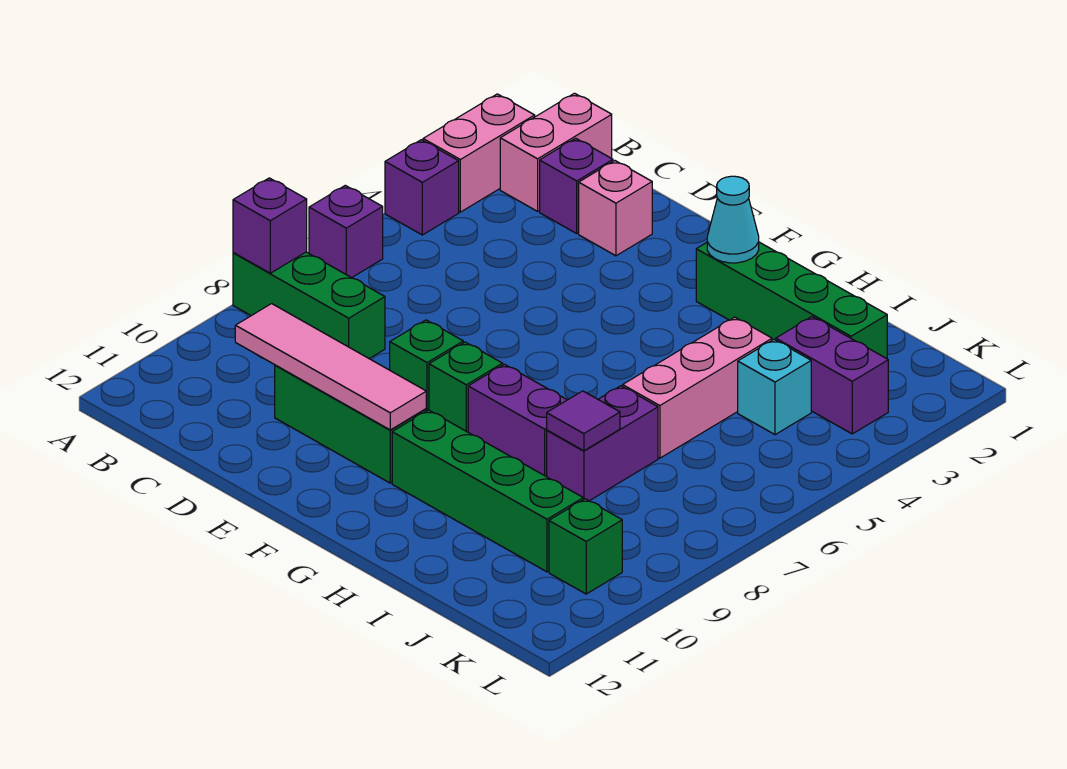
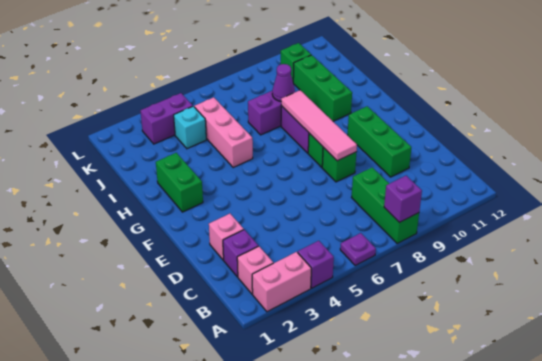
purple 1x1 brick [309,185,383,278] -> purple 1x1 plate [340,233,376,265]
pink 1x2 brick [500,93,612,211] -> pink 1x1 brick [237,246,273,294]
pink 1x4 tile [235,304,426,430] -> pink 1x4 tile moved to [281,90,357,161]
green 1x4 brick [696,242,887,359] -> green 1x2 brick [156,153,203,212]
cyan 1x1 cone [707,176,759,263] -> none
green 1x4 brick [392,410,583,572] -> green 1x3 brick [293,55,352,121]
pink 1x3 brick [623,317,772,458] -> pink 1x3 brick turned to [194,97,253,167]
purple 1x1 tile [547,391,620,451] -> purple 1x1 cone [272,64,295,102]
purple 1x2 brick [776,317,888,434] -> purple 1x2 brick turned to [141,93,193,144]

